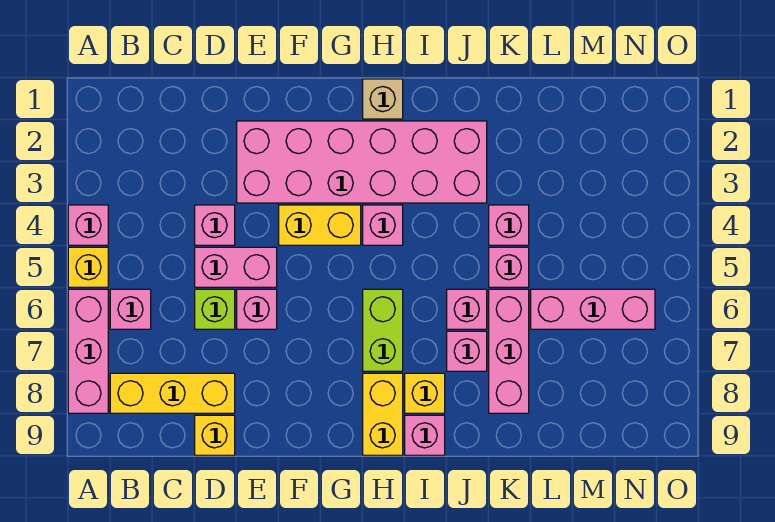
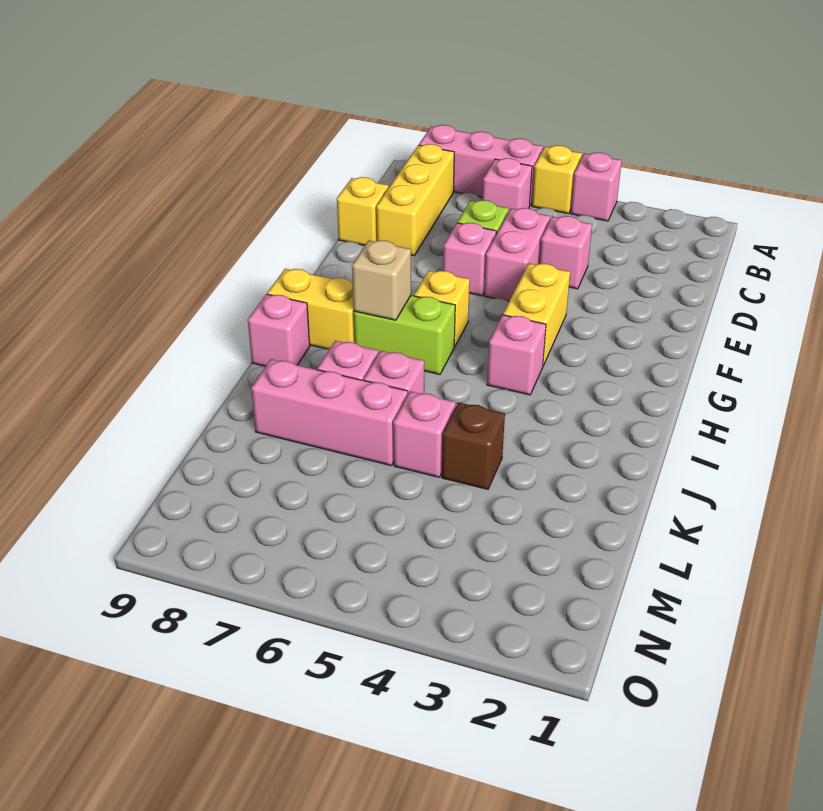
pink 2x6 brick [237,121,487,203] -> none
tan 1x1 brick [363,79,403,119] -> tan 1x1 brick moved to [352,240,411,320]
yellow 1x1 brick [405,373,445,413] -> yellow 1x1 brick moved to [414,270,470,347]
pink 1x1 brick [489,205,529,245] -> brown 1x1 brick [442,403,505,489]
pink 1x3 brick [531,289,655,329] -> none

